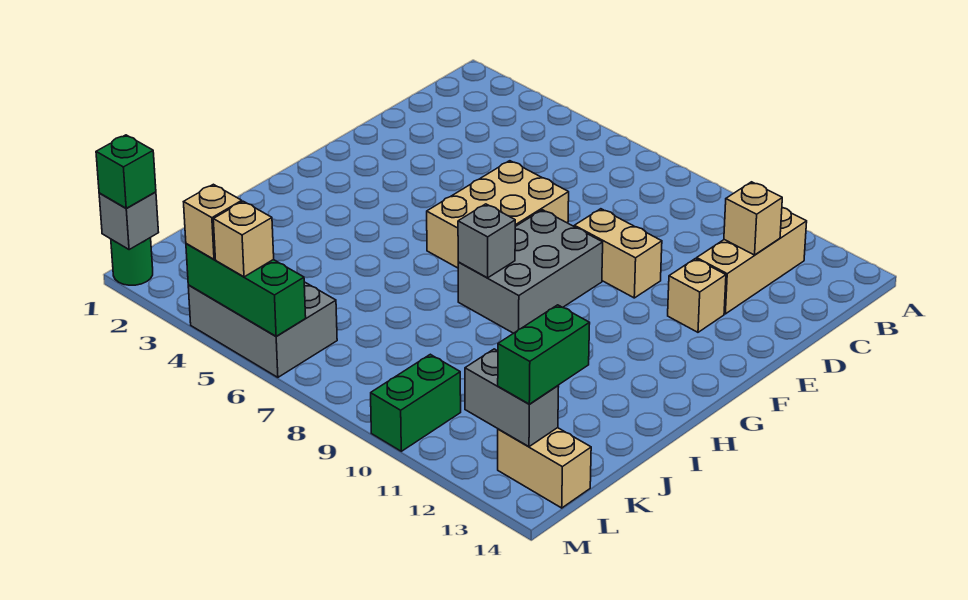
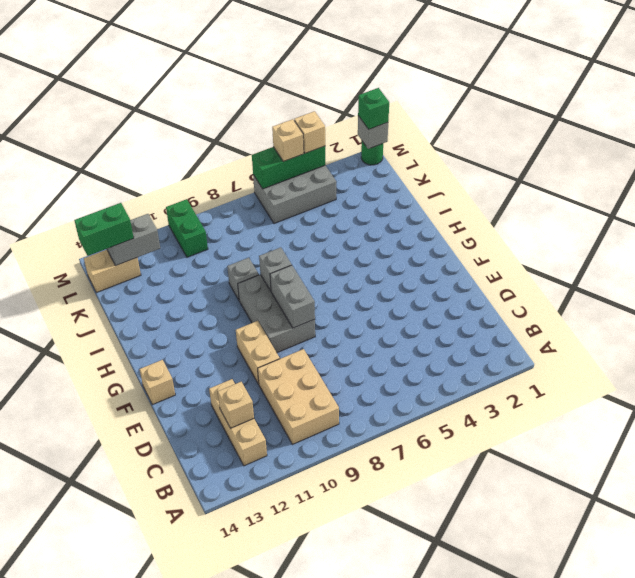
tan 2x3 brick [427,161,569,268] -> tan 2x3 brick moved to [258,349,339,445]
tan 1x2 brick [574,209,662,298] -> tan 1x2 brick turned to [236,321,280,384]
tan 1x1 brick [668,259,726,332] -> tan 1x1 brick moved to [139,360,175,405]
none -> grey 1x2 brick [270,265,315,328]
none -> grey 1x1 brick [227,258,259,300]
green 1x2 brick [498,305,590,404] -> green 1x2 brick turned to [74,203,134,256]

